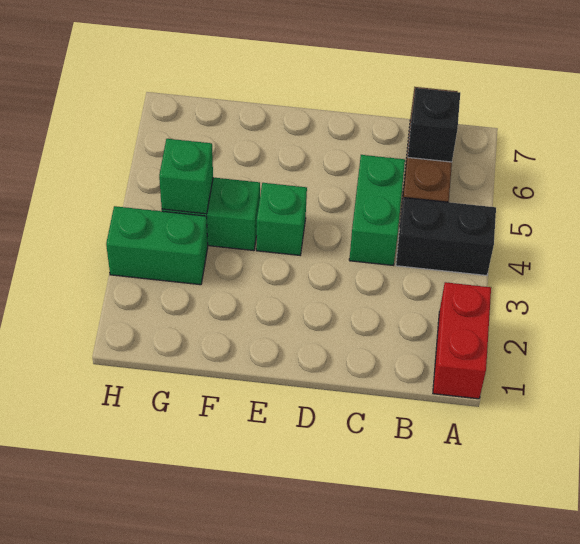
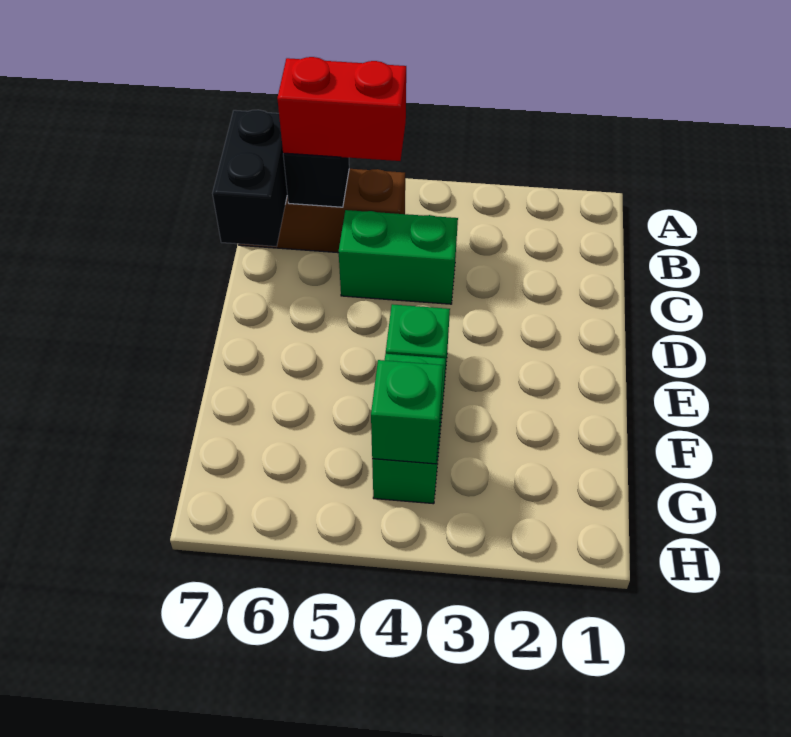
red 1x2 brick [433,282,491,399] -> red 1x2 brick moved to [277,57,406,161]
black 1x2 brick [396,198,496,276] -> black 1x2 brick moved to [213,110,287,246]
green 1x2 brick [106,206,208,285] -> none

